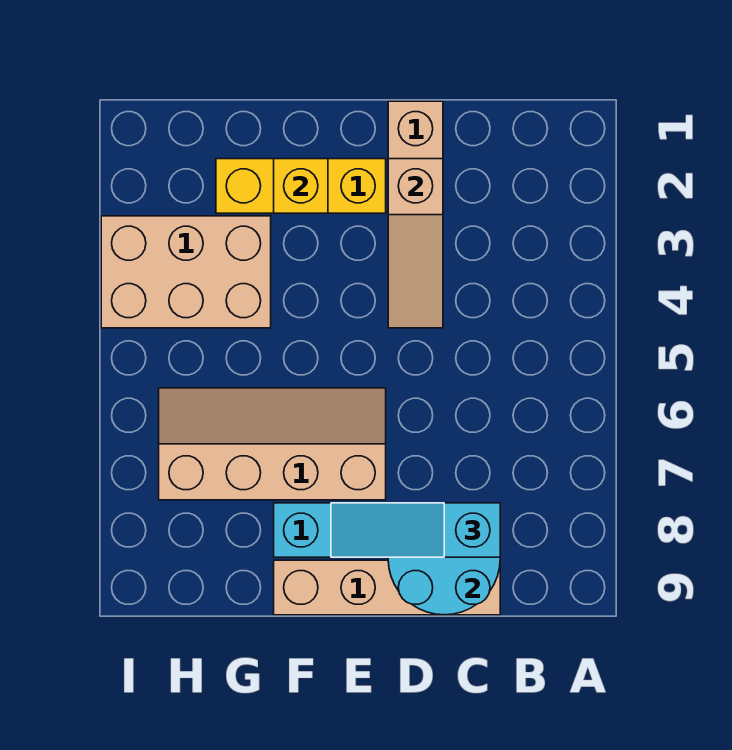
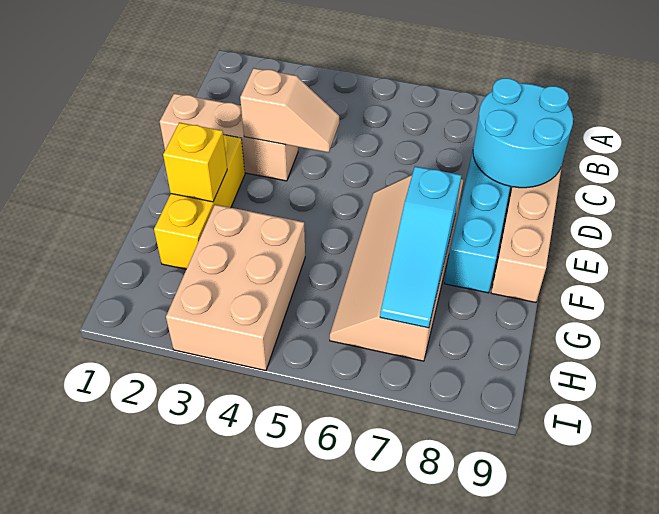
cyan 1x3 slope [331,503,500,557] -> cyan 1x3 slope moved to [380,166,461,328]
tan 1x3 slope [388,159,443,328] -> tan 1x2 slope [240,68,339,153]

